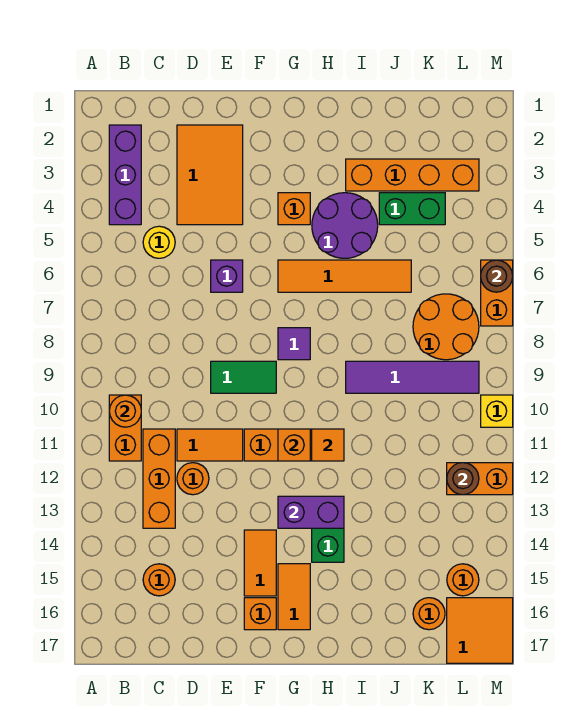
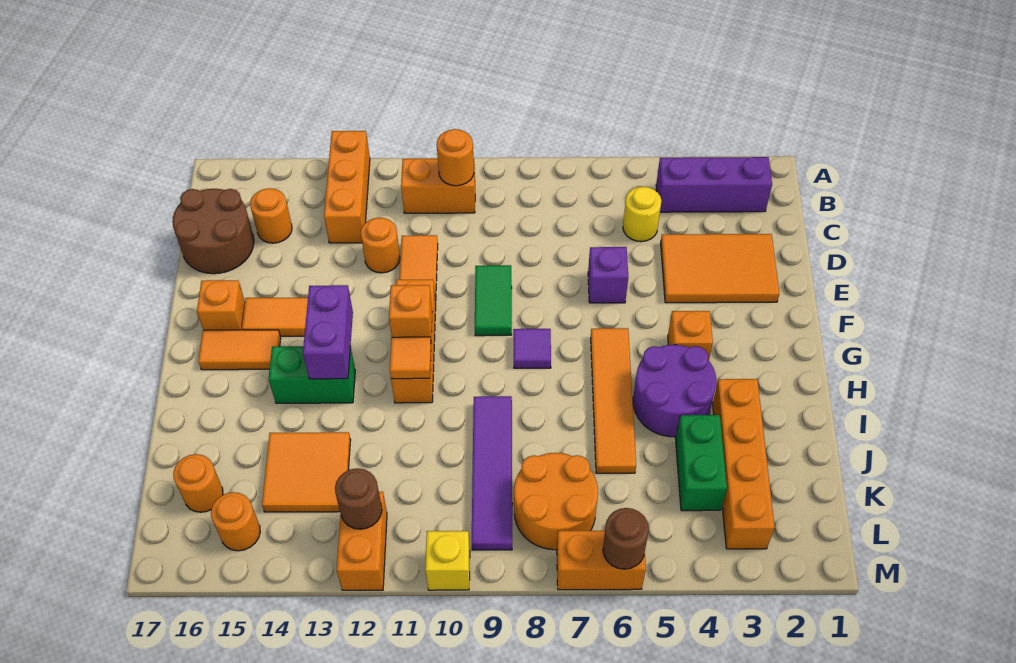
orange 1x3 brick [143,429,175,528] -> orange 1x3 brick turned to [324,131,370,243]
none -> brown 2x2 round brick [172,189,254,274]
orange 2x2 tile [447,598,513,663] -> orange 2x2 tile moved to [262,432,351,512]

